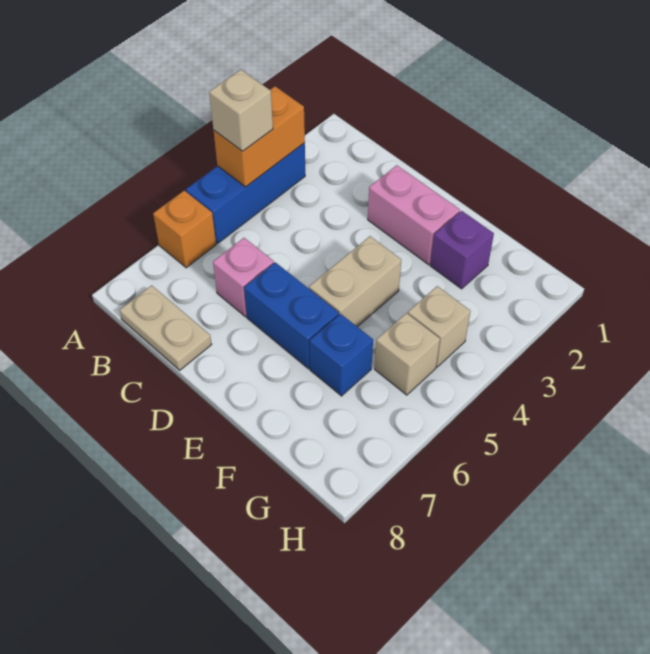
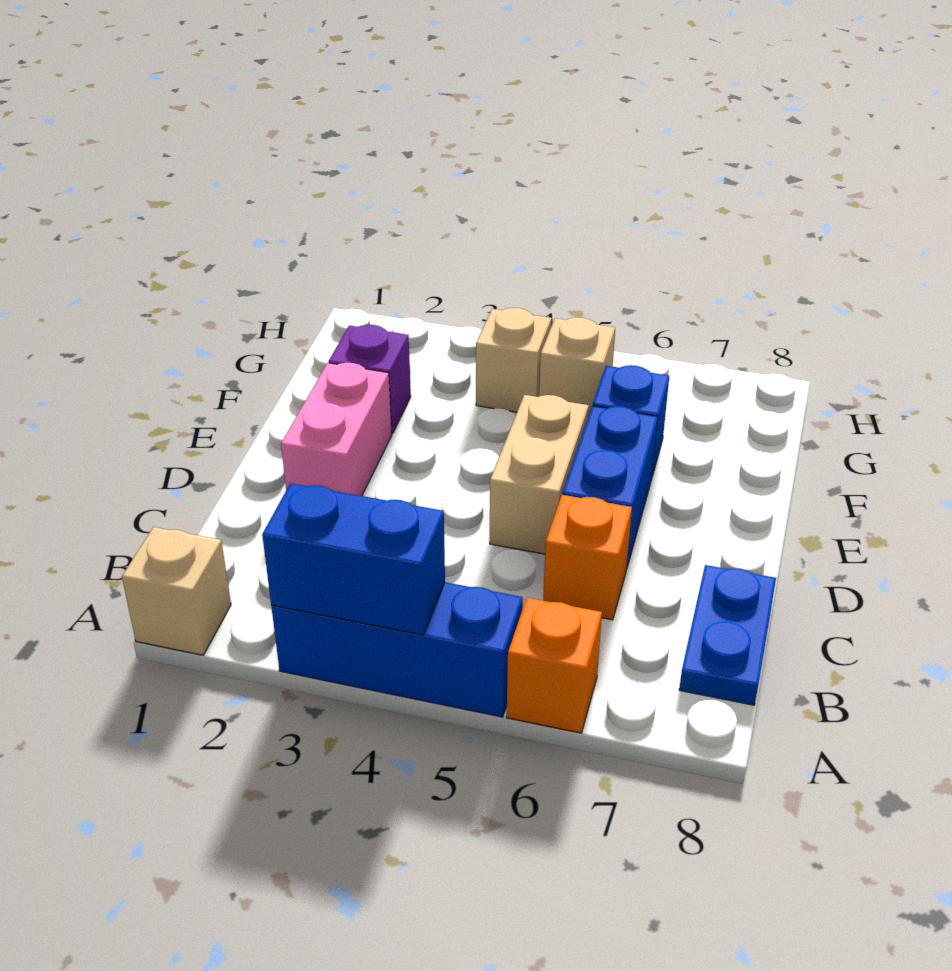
orange 1x2 brick [214,86,305,187] -> blue 1x2 brick [262,483,445,635]
tan 1x1 brick [209,70,273,151] -> tan 1x1 brick moved to [122,527,231,655]
tan 1x2 plate [120,285,212,370] -> blue 1x2 plate [679,565,776,705]
pink 1x1 brick [213,238,274,317] -> orange 1x1 brick [543,495,632,620]
tan 1x2 brick [309,236,401,327] -> tan 1x2 brick turned to [490,395,589,554]

